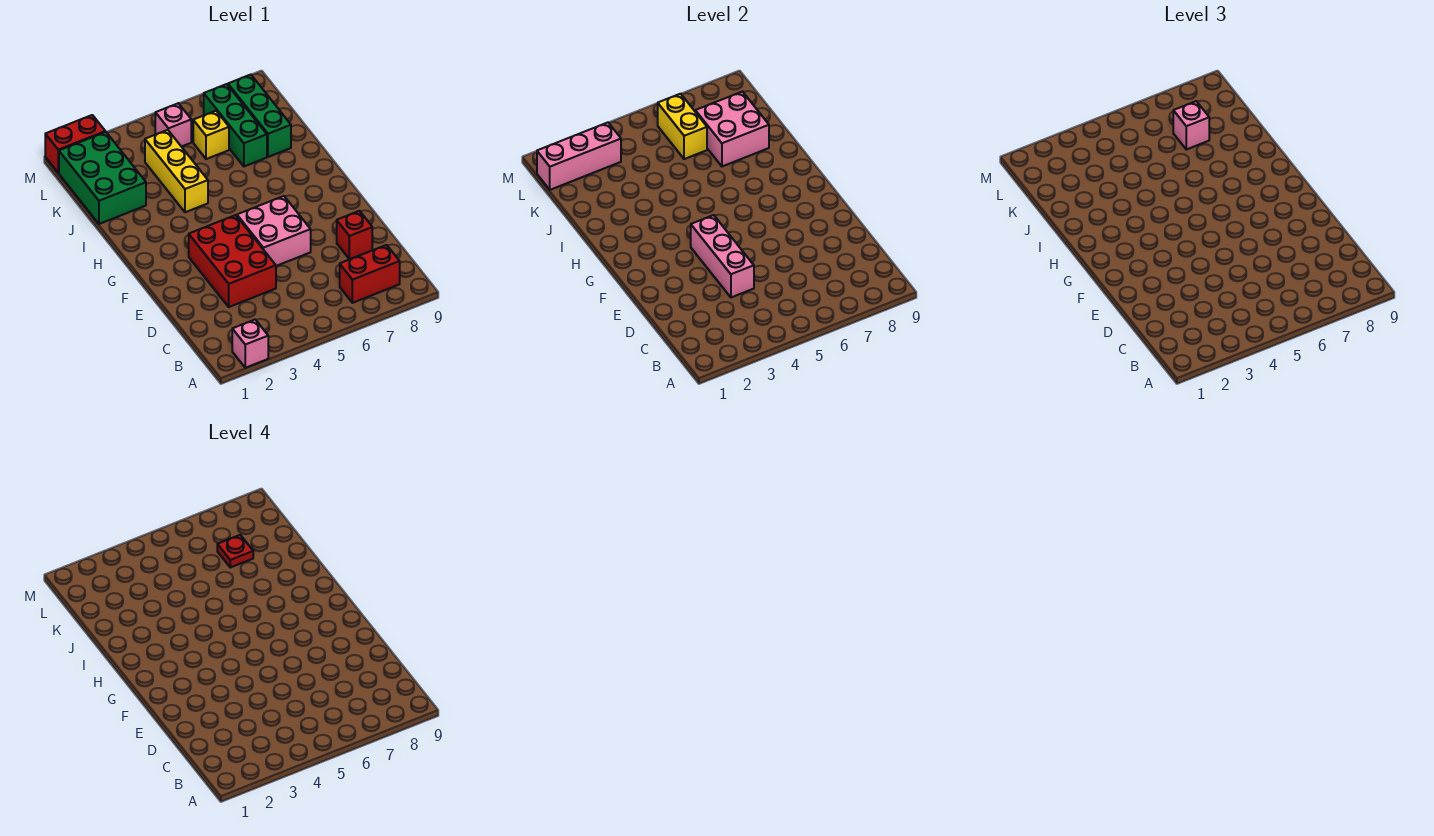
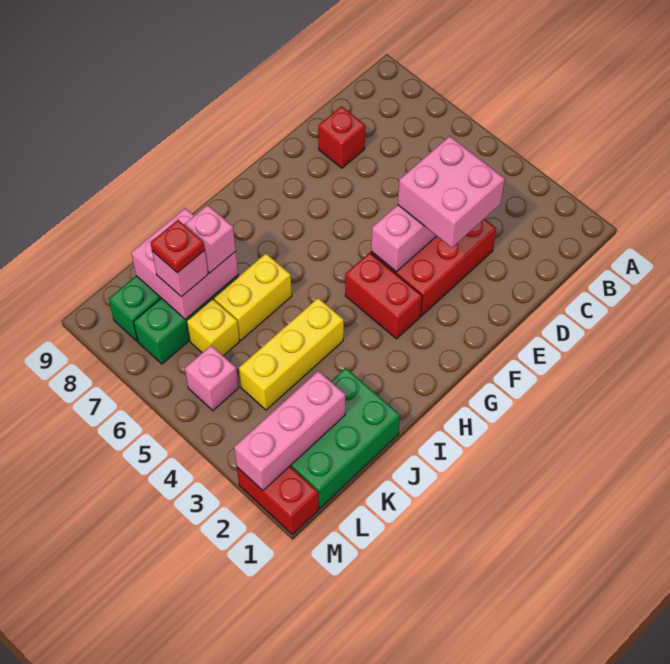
pink 1x1 brick [232,320,268,368] -> pink 1x1 brick moved to [184,205,236,273]
red 1x2 brick [340,245,400,303] -> red 1x2 brick moved to [345,253,422,339]
pink 2x2 brick [237,196,311,266] -> pink 2x2 brick moved to [398,136,505,248]
yellow 1x2 brick [658,94,707,159] -> yellow 1x2 brick moved to [214,254,292,340]
pink 1x3 brick [537,123,621,190] -> pink 1x3 brick turned to [234,371,345,490]

